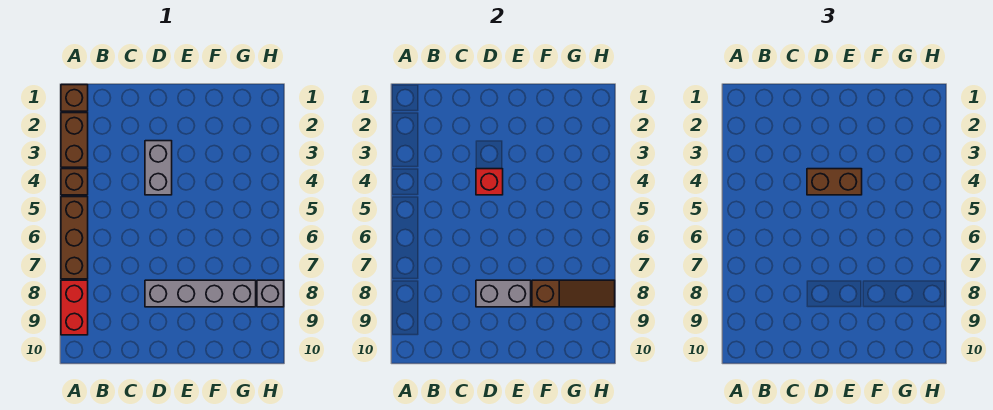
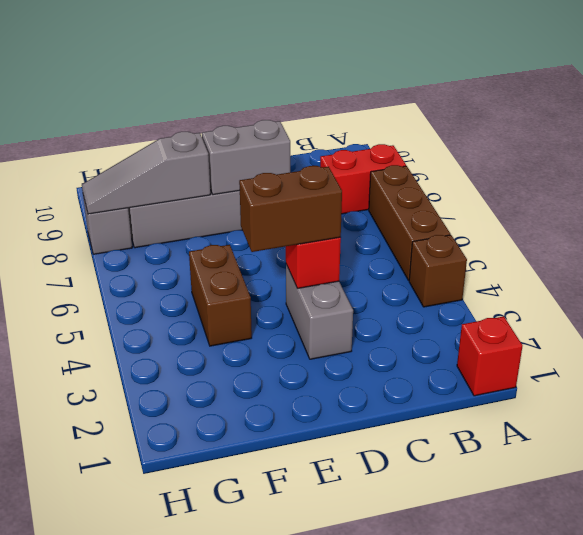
brown 1x1 brick [61,85,88,111] -> red 1x1 brick [457,316,522,396]
brown 1x2 brick [61,113,88,167] -> brown 1x2 brick moved to [189,245,252,346]
red 1x2 brick [61,280,88,335] -> red 1x2 brick turned to [320,144,406,214]
brown 1x3 slope [532,280,615,307] -> grey 1x3 slope [82,132,210,214]

